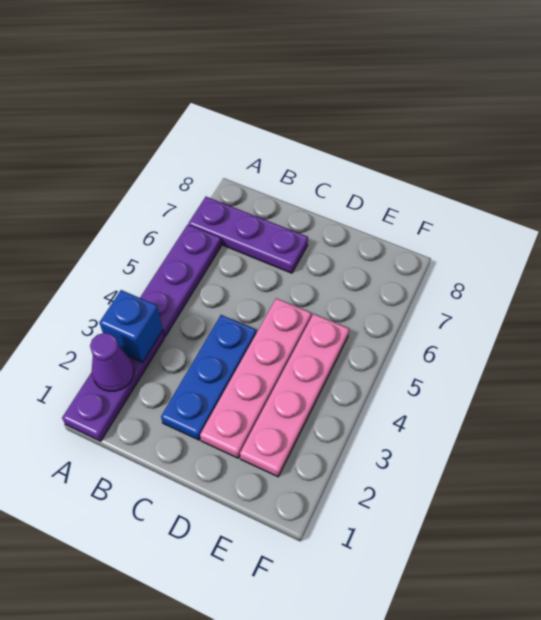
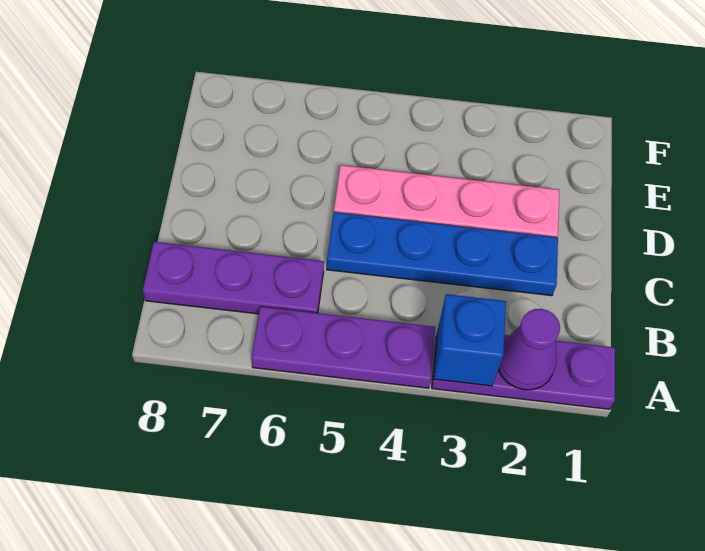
purple 1x3 plate [189,197,308,273] -> purple 1x3 plate turned to [143,242,324,314]
blue 1x3 plate [161,315,256,440] -> blue 1x4 plate [327,212,558,296]
pink 1x4 plate [240,314,349,477] -> none

